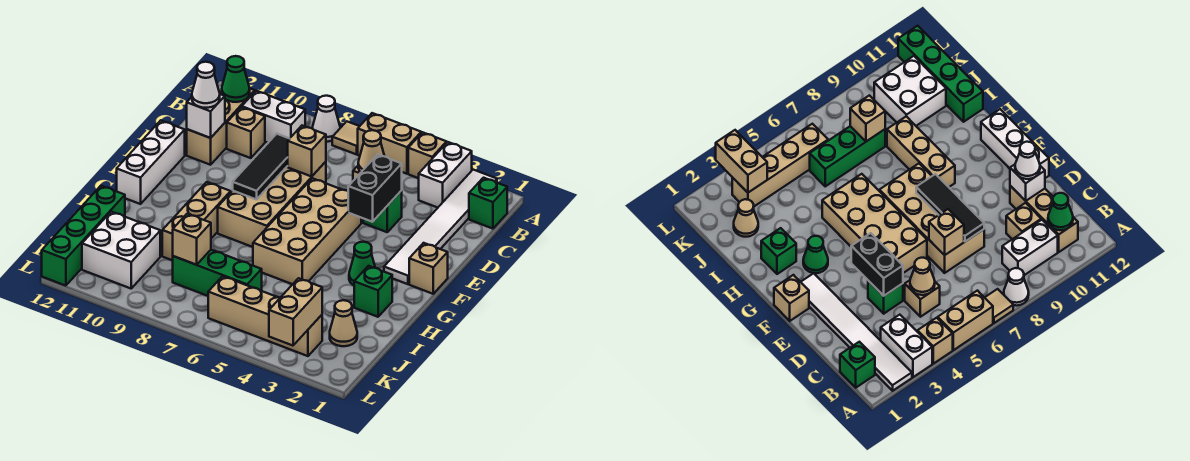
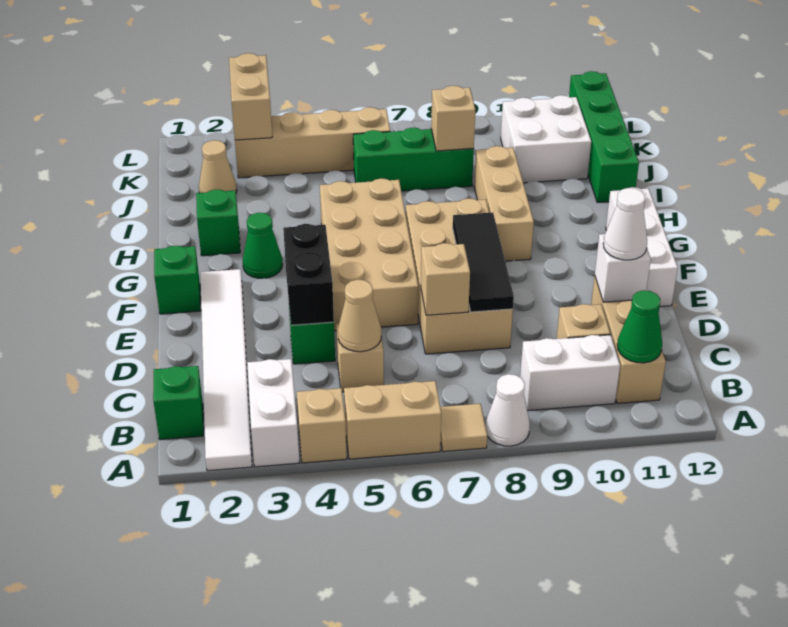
tan 1x1 brick [409,243,448,294] -> green 1x1 brick [154,246,201,314]

